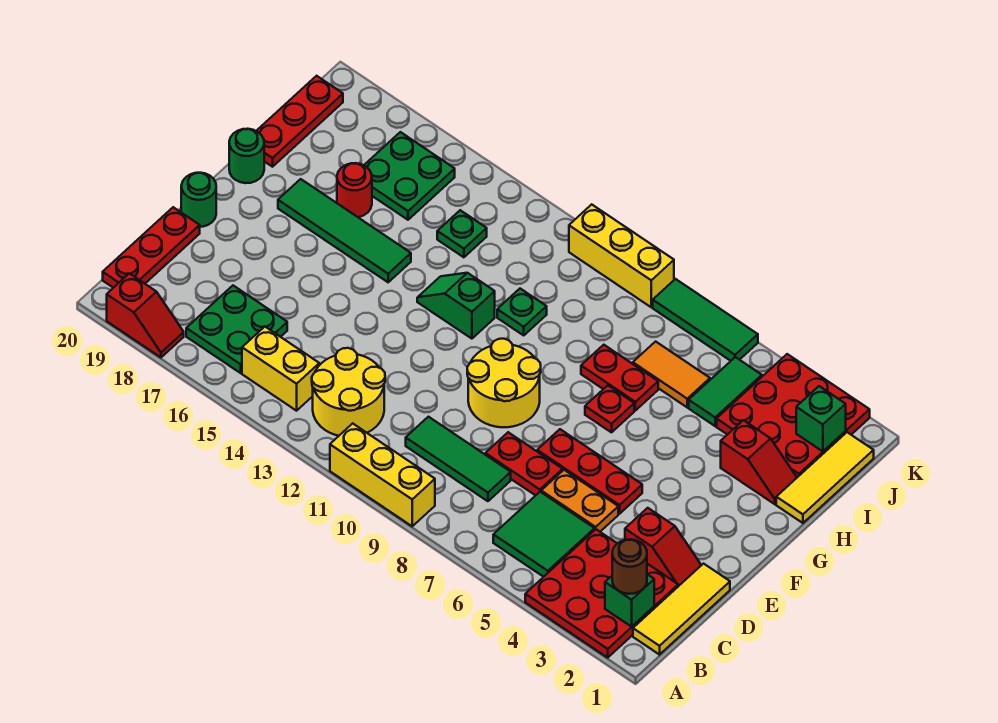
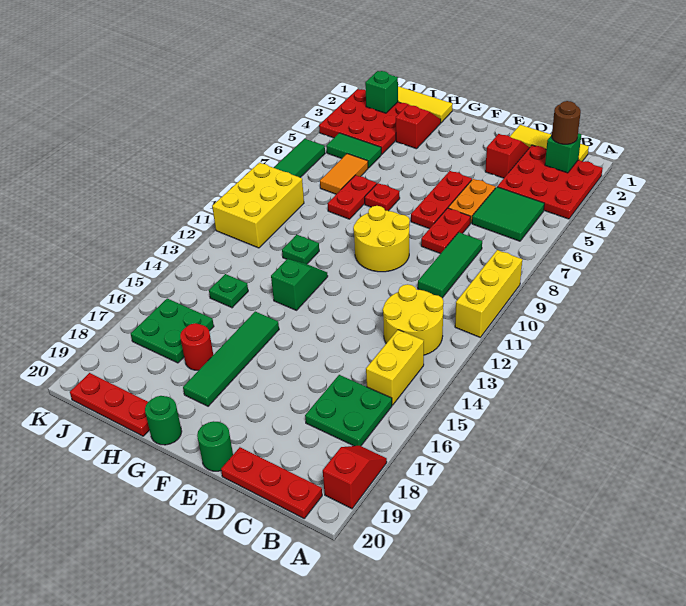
green 1x2 slope [417,273,495,339] -> green 1x2 slope turned to [271,259,328,310]
yellow 1x3 brick [569,204,674,307] -> yellow 2x3 brick [212,163,304,248]

